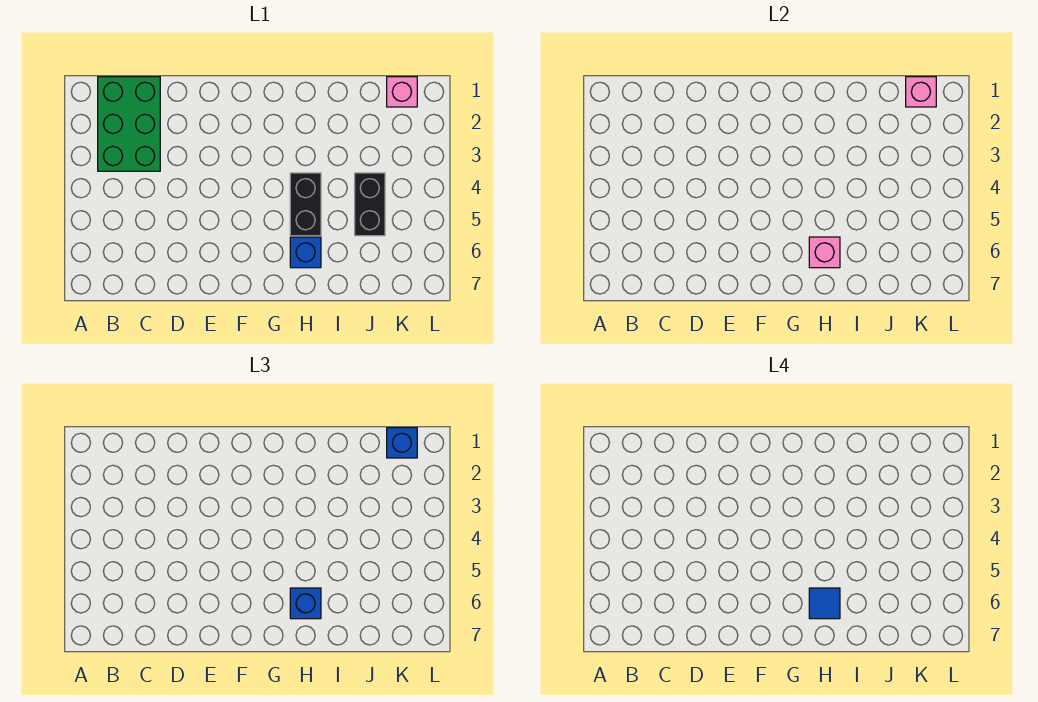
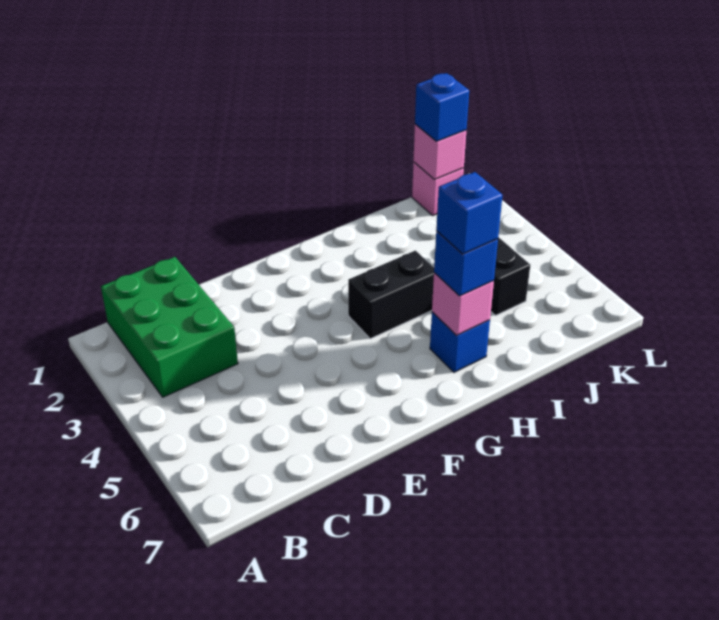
black 1x2 brick [290,173,321,236] -> black 1x2 brick turned to [348,251,434,339]
blue 1x1 tile [809,588,840,619] -> blue 1x1 brick [436,172,503,254]

